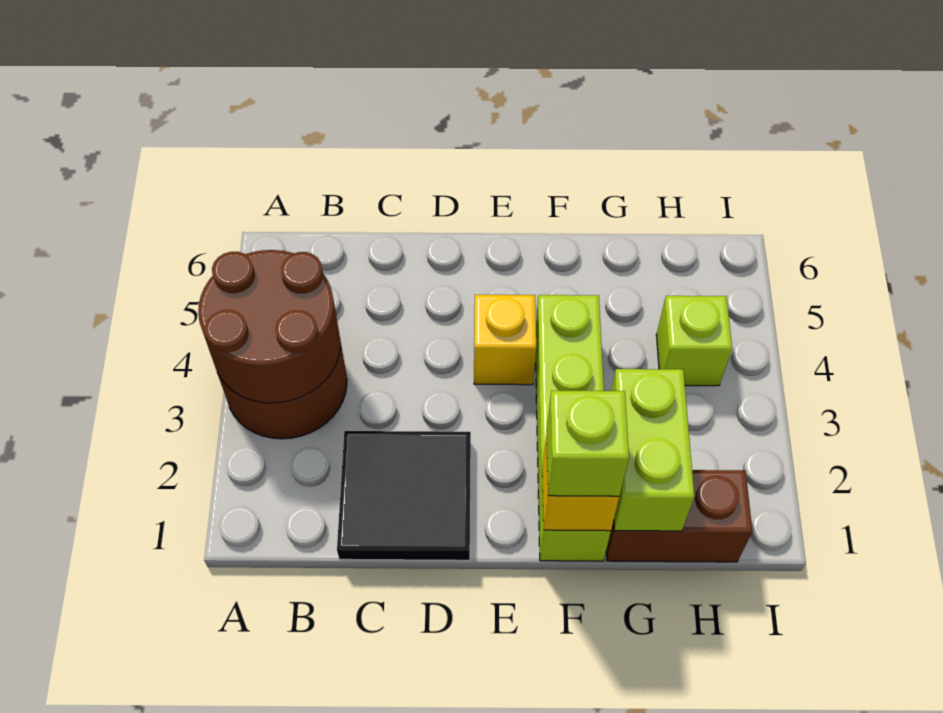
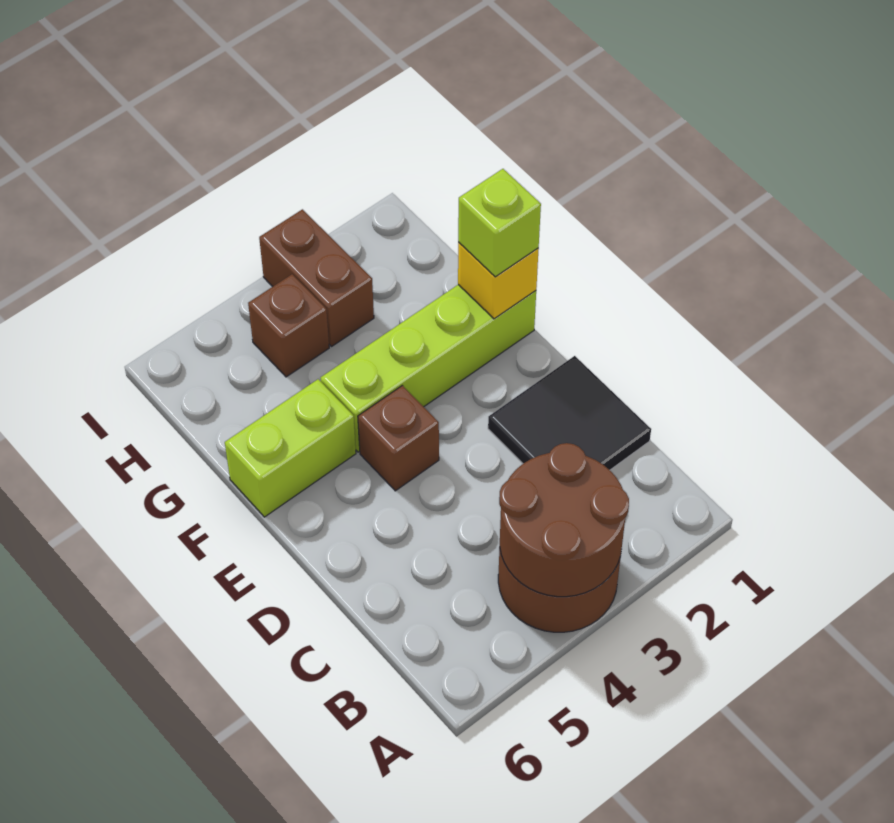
yellow 1x1 brick [474,295,536,385] -> brown 1x1 brick [358,385,439,491]
brown 1x2 brick [606,470,752,562] -> brown 1x2 brick moved to [259,209,374,347]
lime 1x2 brick [612,369,694,531] -> lime 1x2 brick moved to [225,379,356,517]
lime 1x1 brick [656,296,732,386] -> brown 1x1 brick [248,274,329,377]

